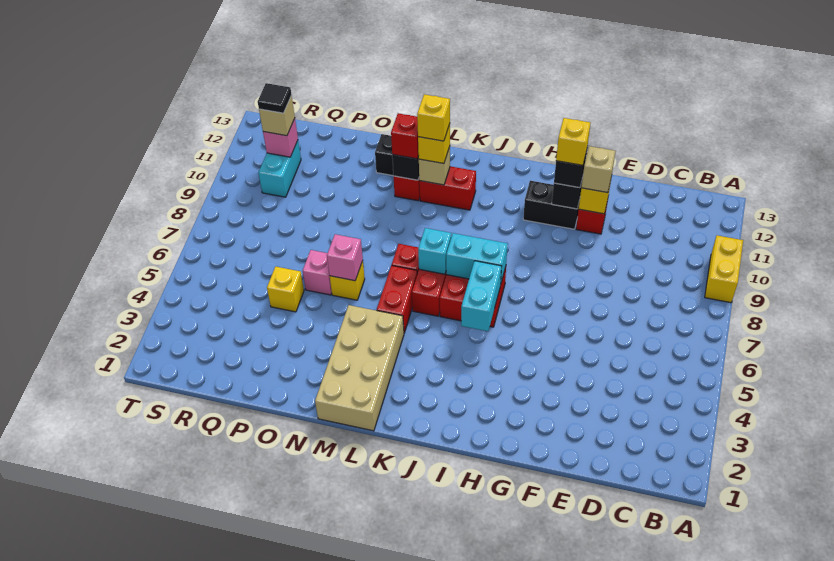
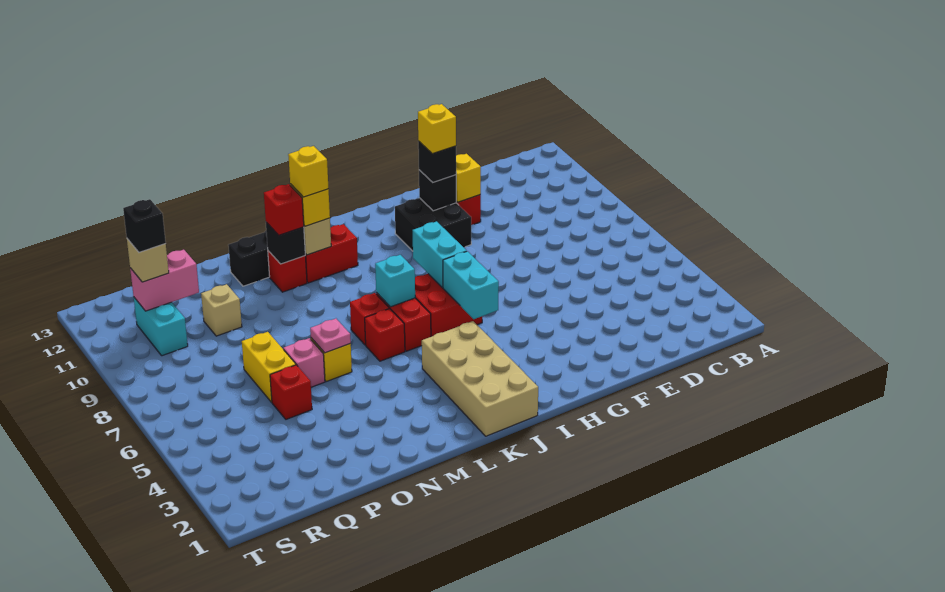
yellow 1x2 brick [705,235,743,303] -> yellow 1x2 brick moved to [242,332,296,402]
tan 1x1 brick [581,146,616,193] -> tan 1x1 brick moved to [201,284,242,336]
black 1x2 brick [523,181,580,229] -> black 2x2 brick [395,198,471,251]
cyan 1x2 brick [446,233,508,282] -> cyan 1x2 brick turned to [413,221,467,288]
tan 2x4 brick [315,305,404,431] -> tan 2x4 brick moved to [422,321,538,436]
red 1x2 brick [377,265,417,333] -> red 1x1 brick [365,309,405,361]
pink 1x1 brick [327,234,363,281] -> pink 1x1 plate [310,319,351,353]
yellow 1x1 brick [267,267,304,312] -> red 1x1 brick [270,365,312,419]
pink 1x1 brick [263,118,298,157] -> pink 1x2 brick [130,250,199,311]
black 1x1 tile [258,83,292,113] -> black 1x1 brick [123,199,166,252]

